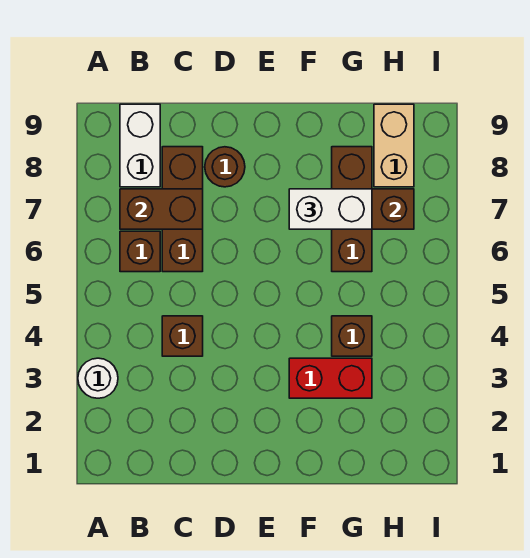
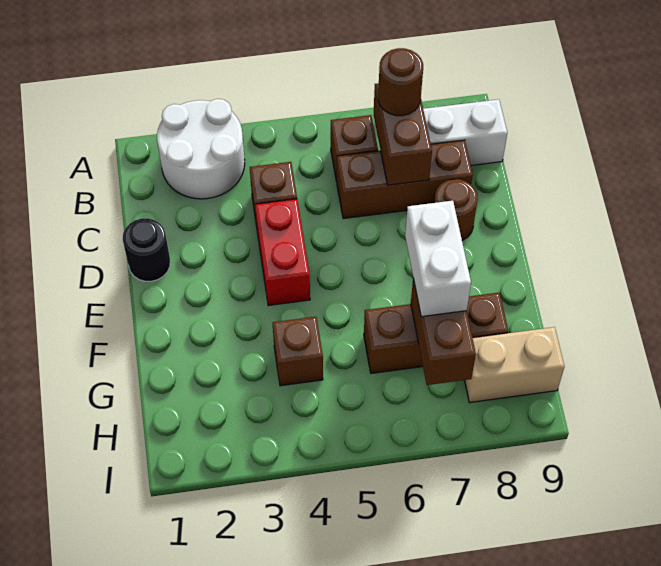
white 1x1 round brick [78,358,118,398] -> white 2x2 round brick [157,99,245,199]
none -> brown 1x1 round brick [378,48,423,116]
none -> black 1x1 round brick [123,218,170,281]
red 1x2 brick [289,358,372,398] -> red 1x2 brick moved to [255,199,310,306]

